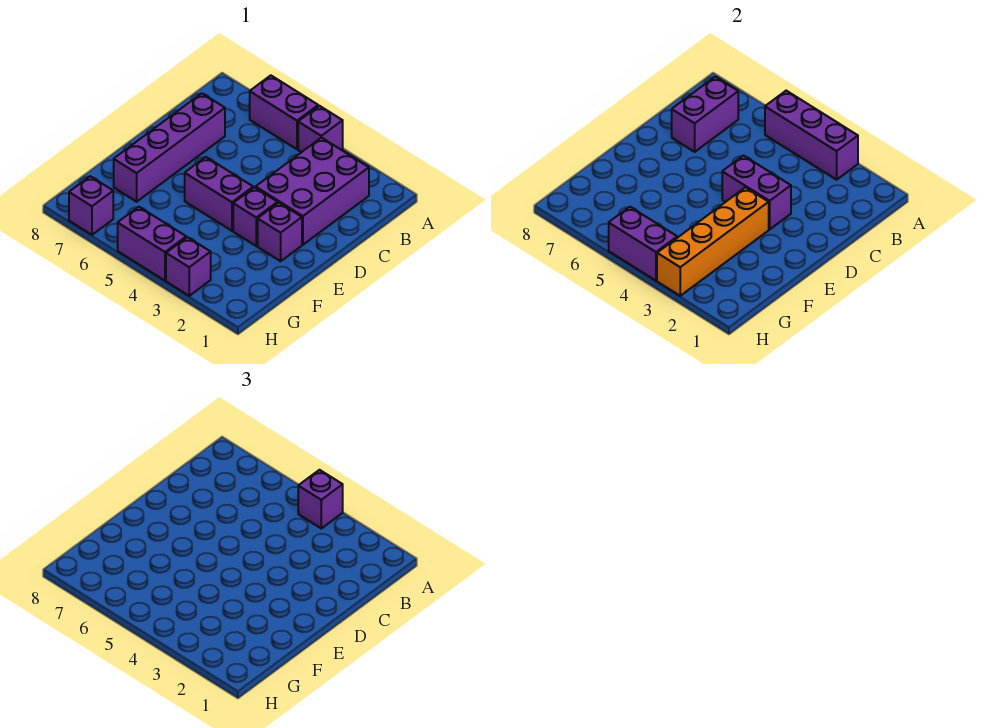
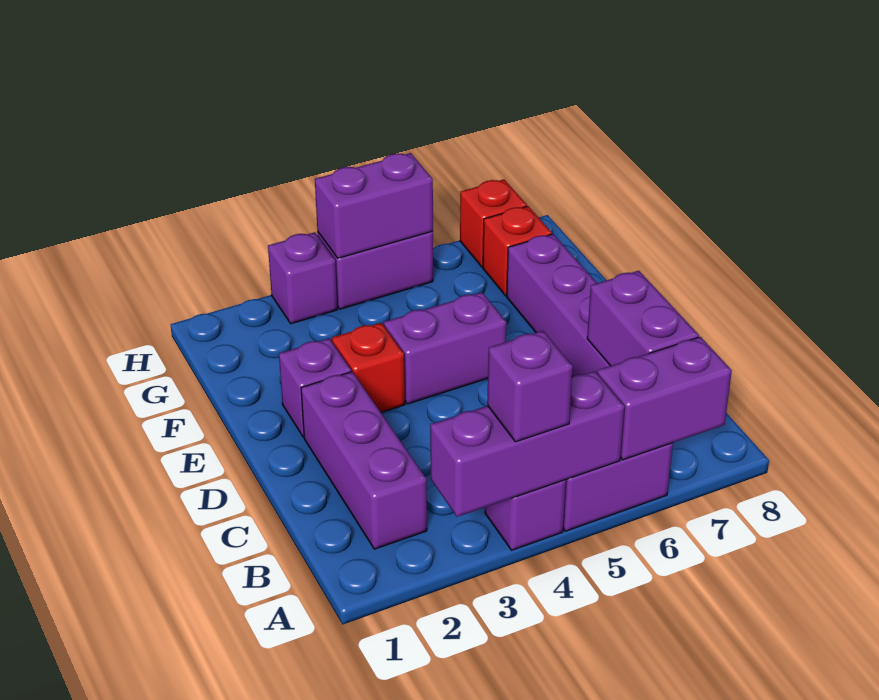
purple 2x3 brick [256,138,369,245] -> purple 1x3 brick [301,372,427,549]
purple 1x2 brick [722,156,791,229] -> purple 1x2 brick moved to [597,337,732,460]
purple 1x1 brick [233,188,278,246] -> red 1x1 brick [332,323,405,412]
orange 1x4 brick [657,188,769,296] -> none
none -> red 1x1 brick [483,206,552,296]
purple 1x1 brick [69,176,113,235] -> red 1x1 brick [460,179,527,267]

